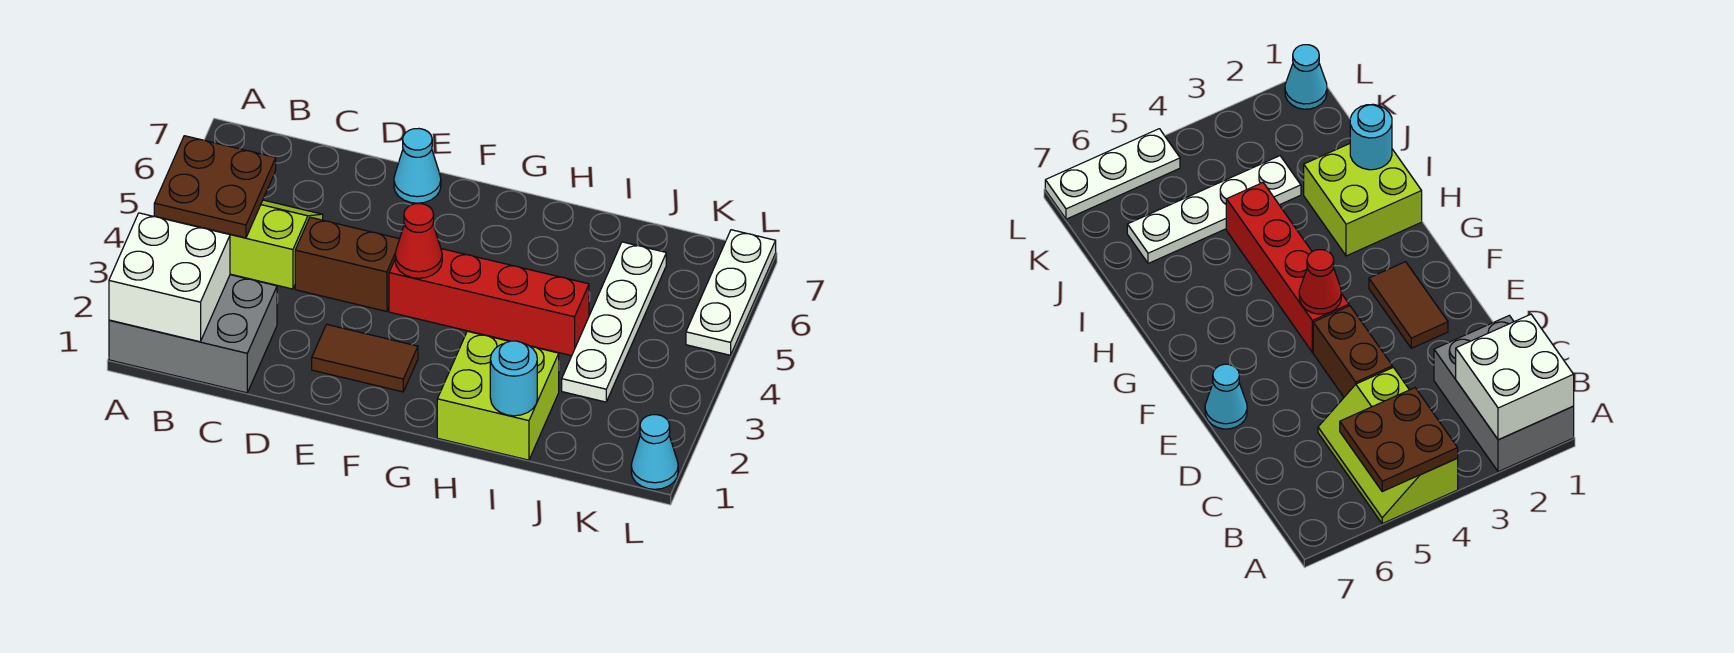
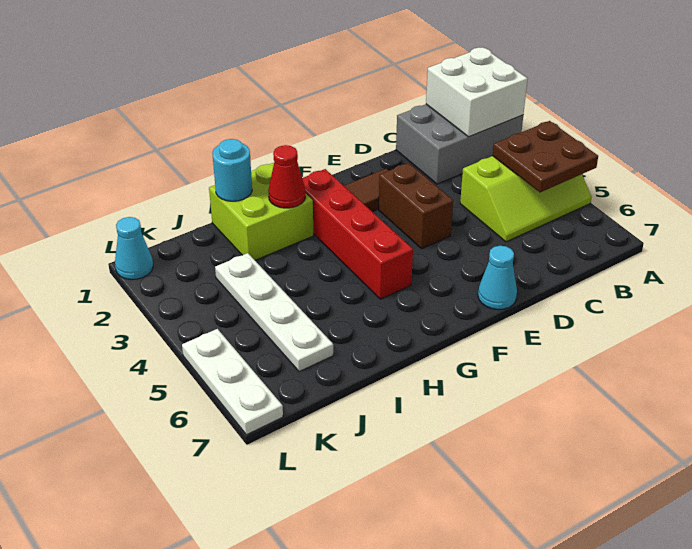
brown 1x2 brick [295,217,399,312] -> brown 1x2 brick turned to [379,163,453,249]
red 1x4 brick [389,249,589,356] -> red 1x4 brick turned to [302,169,413,299]
red 1x1 cone [395,204,442,278] -> red 1x1 cone moved to [268,145,306,208]

